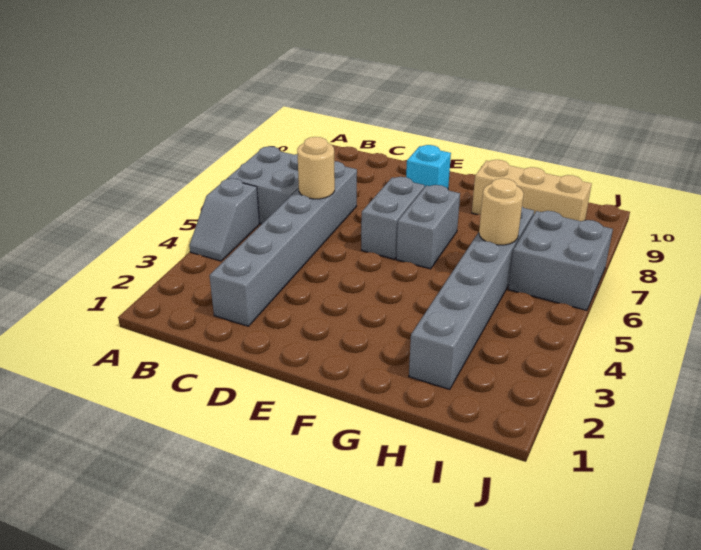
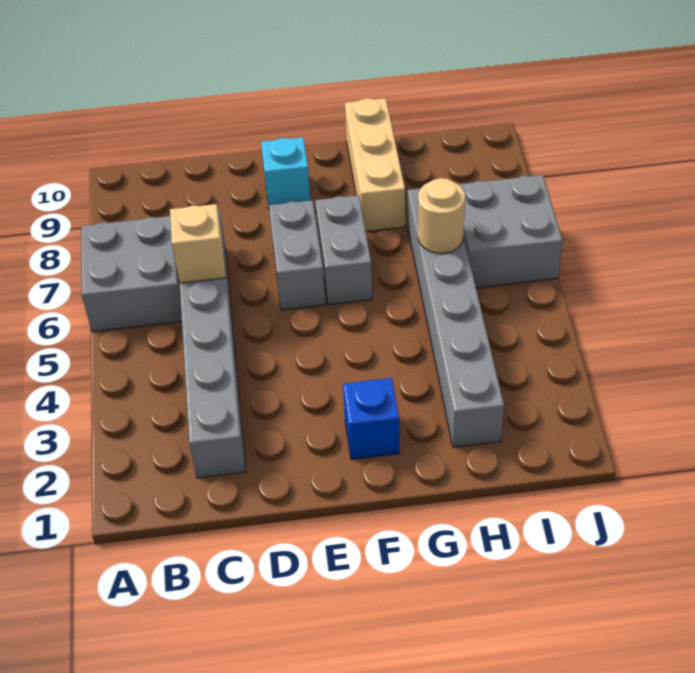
grey 1x2 slope [189,178,259,261] -> none
tan 1x1 round brick [297,137,335,199] -> tan 1x1 brick [170,204,226,283]
none -> blue 1x1 brick [343,378,400,459]
tan 1x3 brick [472,160,592,221] -> tan 1x3 brick turned to [345,98,405,231]

